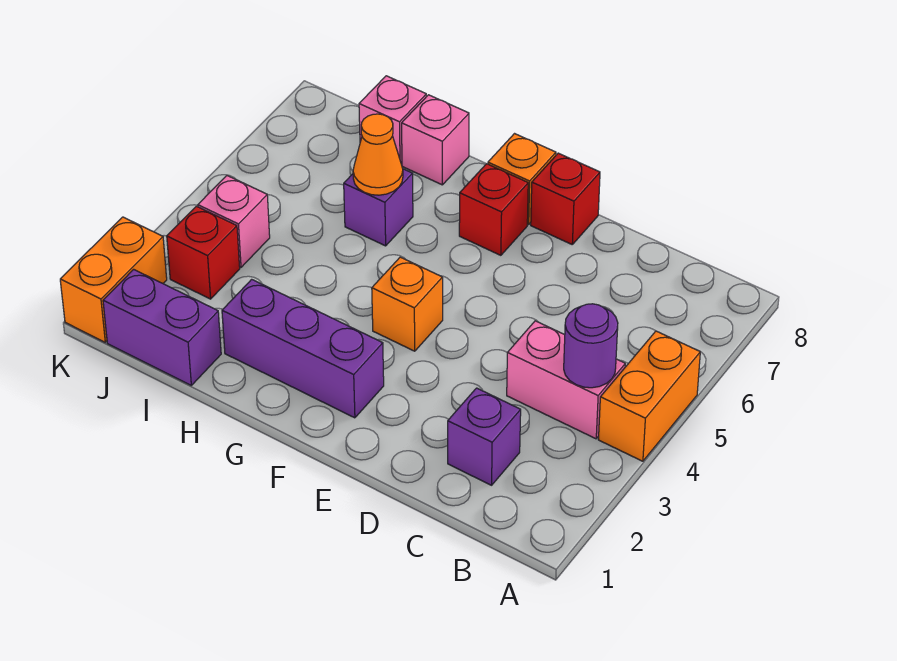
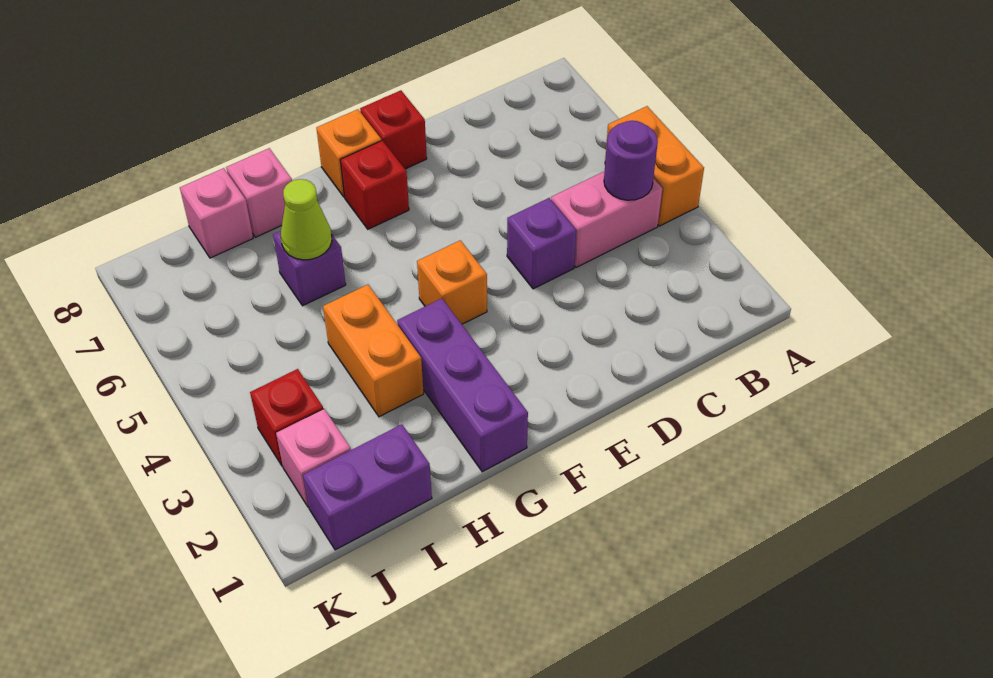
purple 1x1 brick [448,388,521,485] -> purple 1x1 brick moved to [507,198,576,289]
purple 1x3 brick [222,279,384,418] -> purple 1x3 brick turned to [397,298,528,472]
orange 1x1 cone [353,114,403,195] -> lime 1x1 cone [281,179,332,260]
pink 1x1 brick [198,176,270,267] -> pink 1x1 brick moved to [276,409,351,507]
orange 1x2 brick [60,217,167,342] -> orange 1x2 brick moved to [323,285,424,417]

